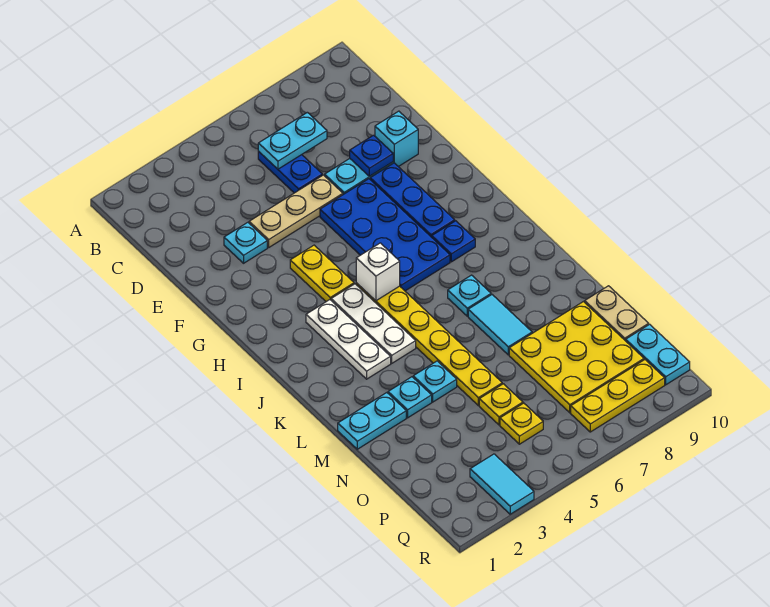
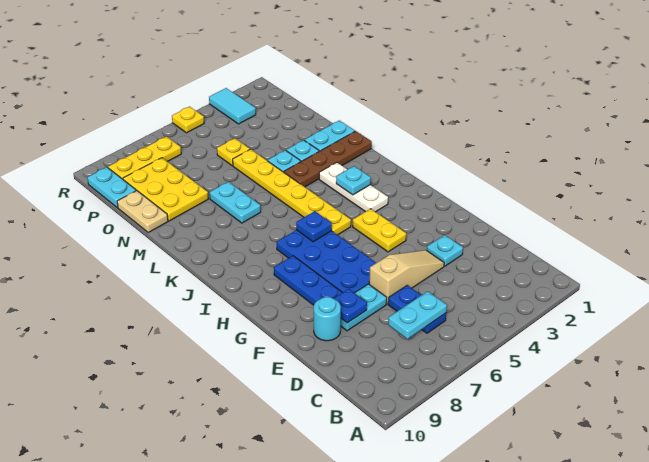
tan 1x3 plate [249,175,343,247] -> tan 1x3 slope [369,250,444,304]
cyan 1x1 brick [375,111,418,167] -> cyan 1x1 round brick [314,297,341,341]
white 1x3 plate [331,284,416,363] -> none
white 1x1 brick [356,243,400,301] -> none
blue 1x1 plate [432,221,475,262] -> blue 1x1 plate moved to [296,211,332,242]
cyan 1x1 plate [448,275,491,316] -> cyan 1x1 plate moved to [336,166,371,195]
none -> brown 1x4 plate [284,131,372,187]
cyan 1x2 tile [468,295,532,355] -> cyan 1x2 plate [210,182,261,223]
yellow 3x3 plate [509,302,644,413] -> yellow 2x3 plate [123,158,208,221]
yellow 1x1 plate [500,403,543,444] -> yellow 1x1 plate moved to [172,107,204,133]

